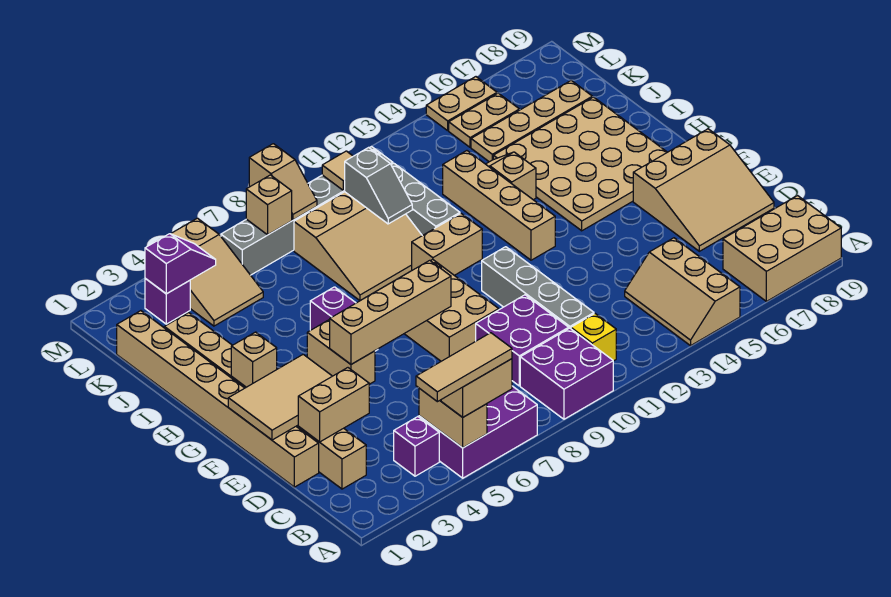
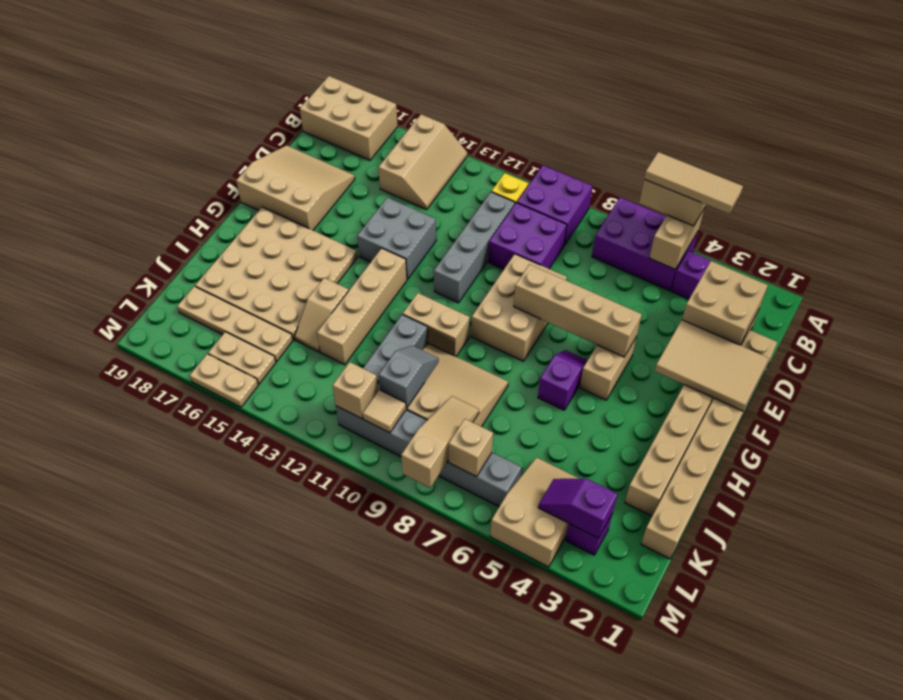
tan 1x2 brick [298,368,369,442] -> tan 2x2 brick [682,261,768,345]
none -> grey 2x2 brick [357,197,436,279]
tan 1x1 brick [231,332,277,387] -> tan 1x1 brick moved to [333,362,378,419]
tan 1x2 slope [249,144,317,220] -> tan 1x3 slope [401,396,479,488]

